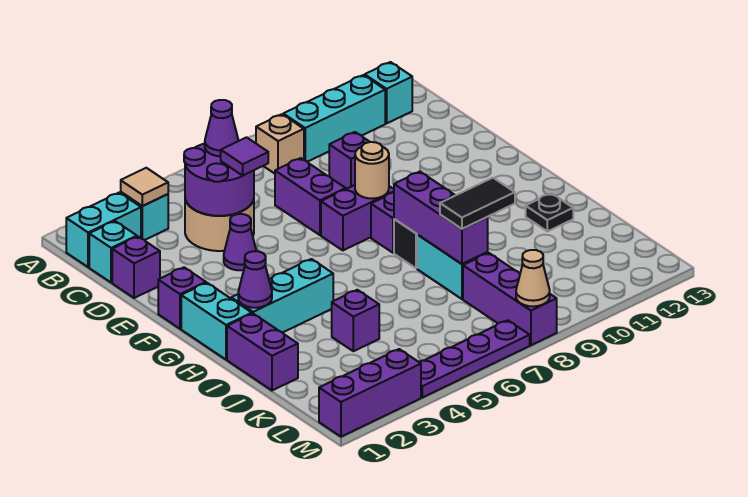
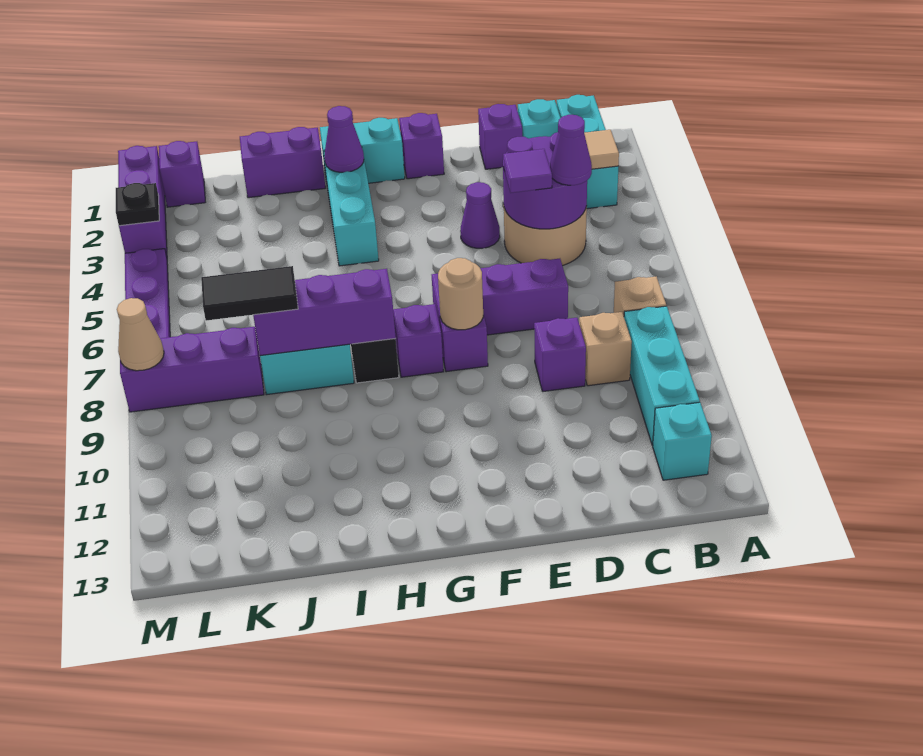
none -> tan 1x1 brick [579,312,632,386]
black 1x1 plate [526,193,573,231] -> black 1x1 plate moved to [116,183,159,226]
purple 1x1 brick [332,290,379,351] -> purple 1x1 brick moved to [159,141,205,207]
black 1x2 tile [440,178,515,229] -> black 1x2 tile turned to [201,266,298,321]

